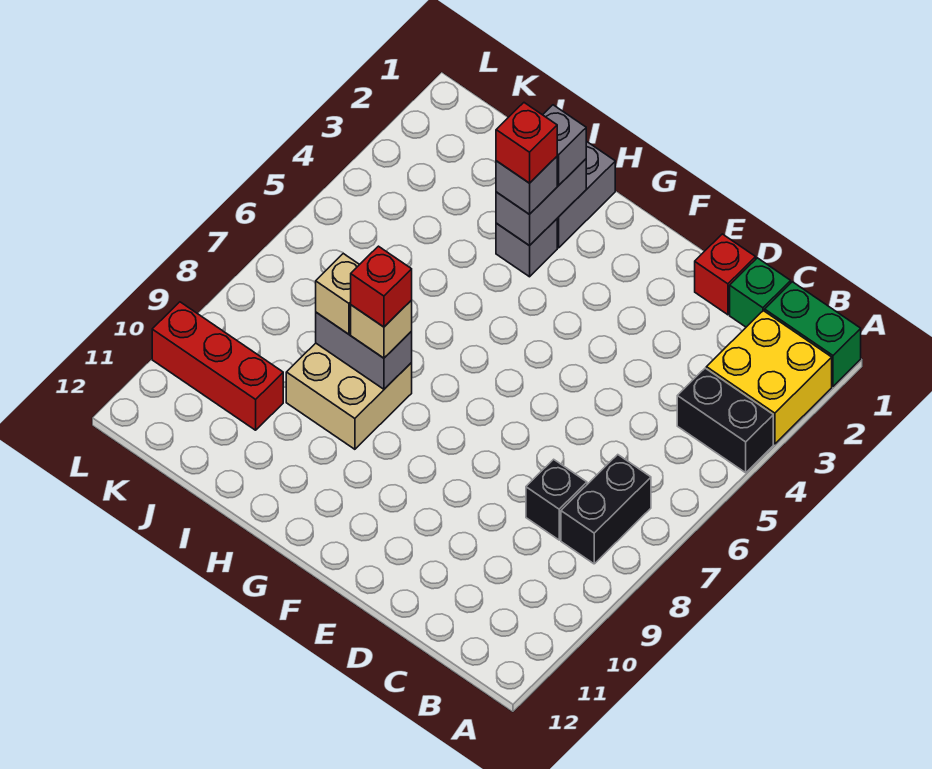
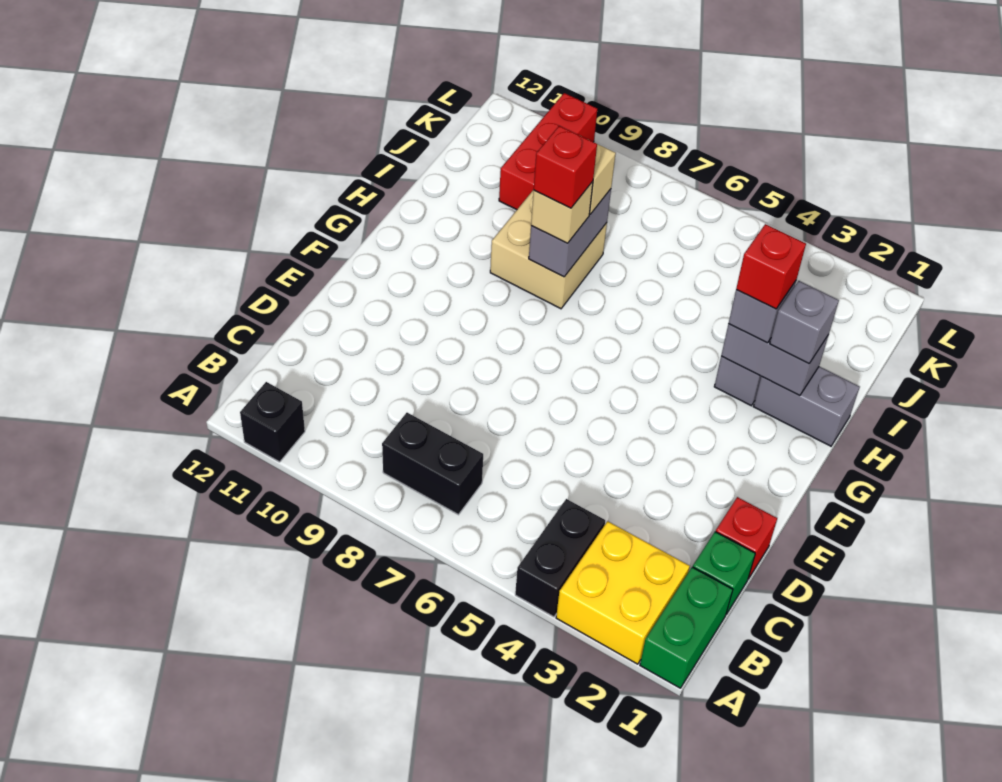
black 1x1 brick [526,459,587,540] -> black 1x1 brick moved to [240,382,305,462]

